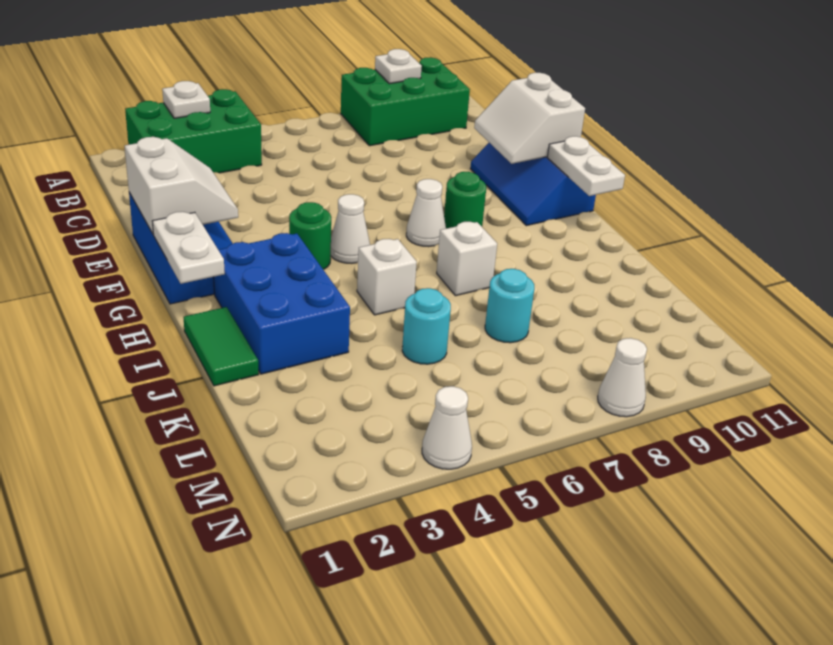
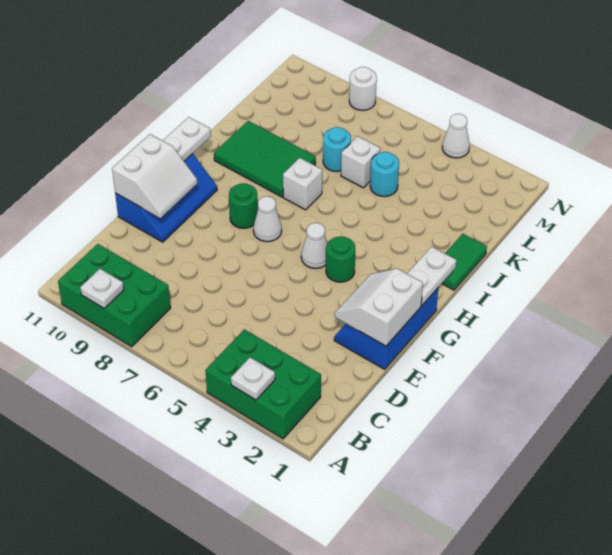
blue 2x3 brick [214,233,350,374] -> none
white 1x1 brick [357,239,417,315] -> white 1x1 brick moved to [341,136,380,188]
none -> green 2x3 tile [214,121,316,197]
white 1x1 cone [598,338,647,417] -> white 1x1 round brick [349,67,377,110]

